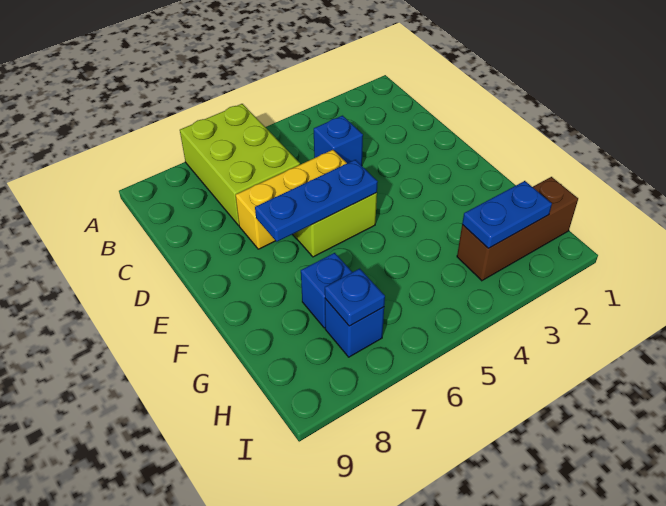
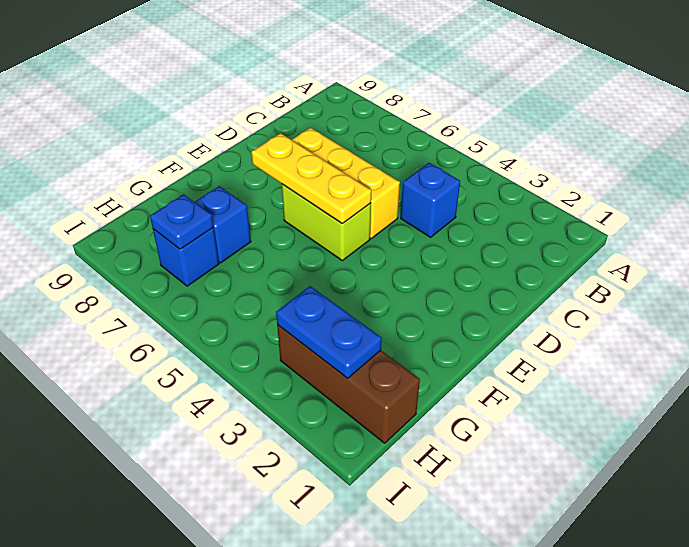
lime 2x3 brick [180,104,300,225] -> none
blue 1x3 plate [255,160,378,242] -> yellow 1x3 plate [251,133,371,224]

